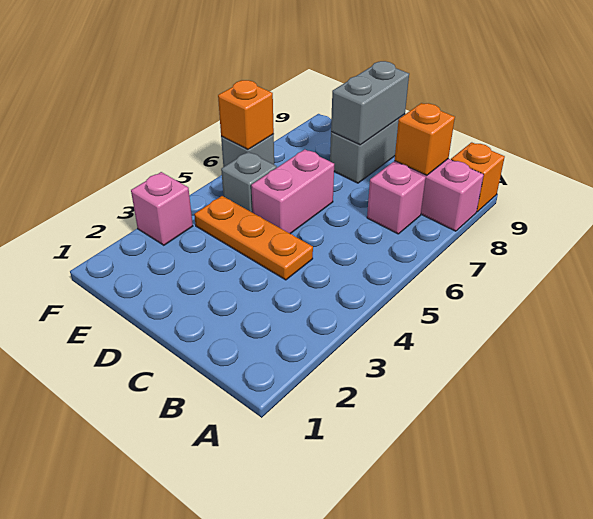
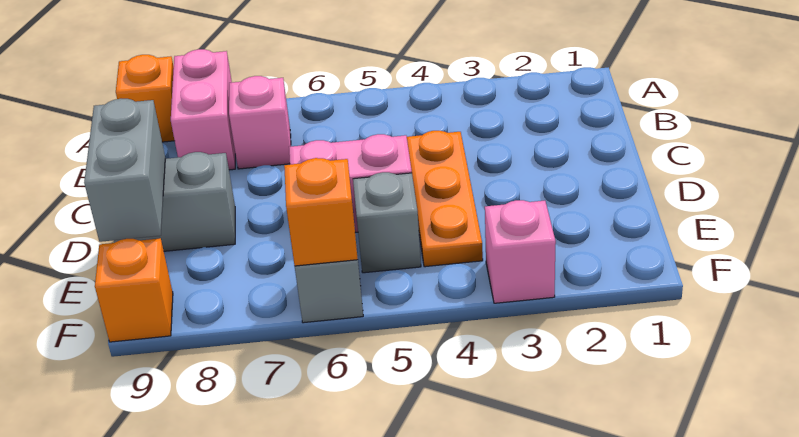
orange 1x1 brick [394,103,455,176] -> orange 1x1 brick moved to [95,238,173,342]
grey 1x2 brick [331,61,409,145] -> grey 1x2 brick turned to [84,99,165,242]

